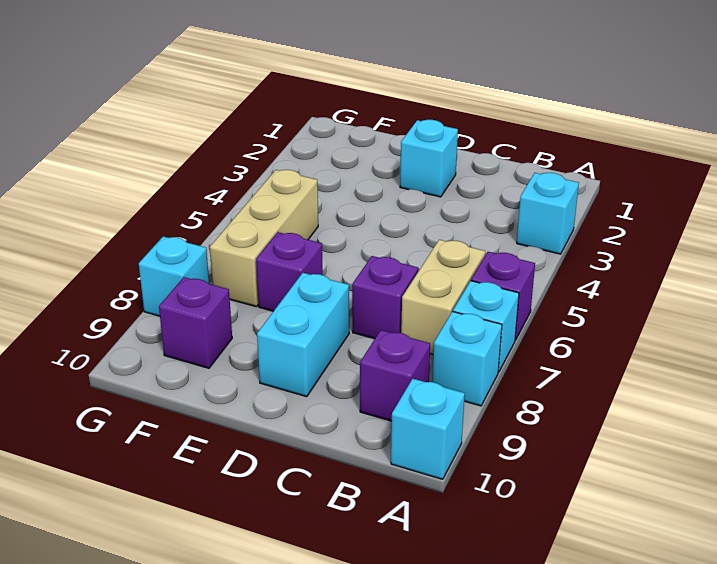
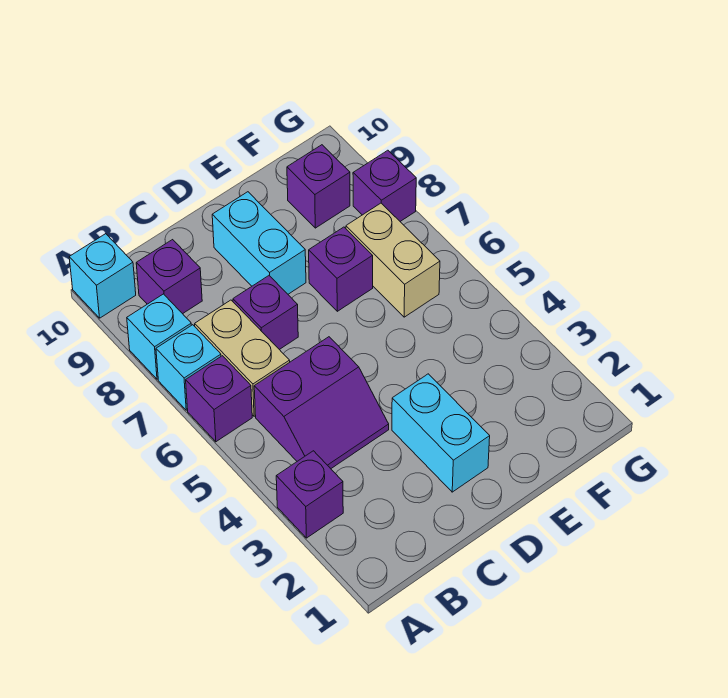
cyan 1x1 brick [517,173,579,254] -> purple 1x1 brick [276,451,343,538]
none -> purple 2x2 slope [254,337,389,469]
cyan 1x1 brick [400,120,458,197] -> cyan 1x2 brick [392,374,490,492]
tan 1x3 brick [210,170,318,307] -> tan 1x2 brick [346,203,440,317]
cyan 1x1 brick [139,236,209,316] -> purple 1x1 brick [353,150,416,221]

